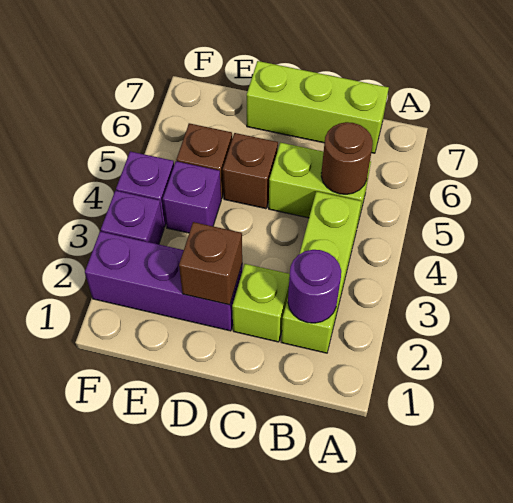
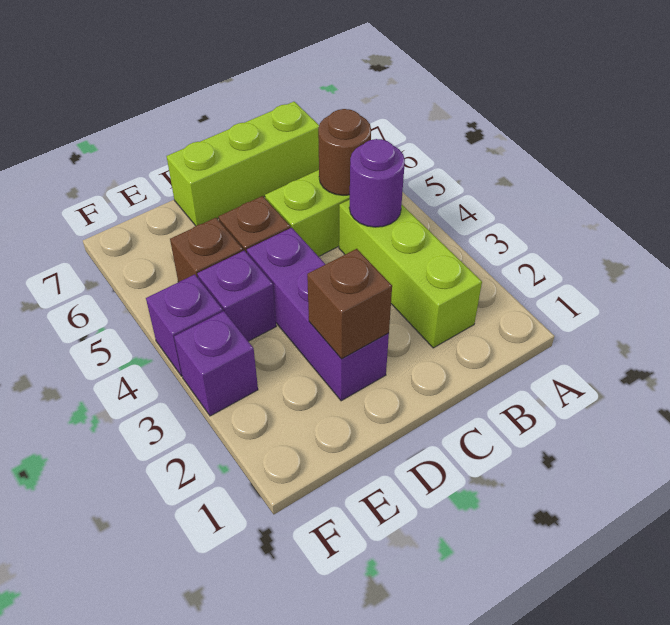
purple 1x1 round brick [288,250,341,323] -> purple 1x1 round brick moved to [349,139,405,227]
lime 1x1 brick [232,264,290,342] -> none
purple 1x3 brick [85,231,242,331] -> purple 1x3 brick turned to [247,228,389,401]

